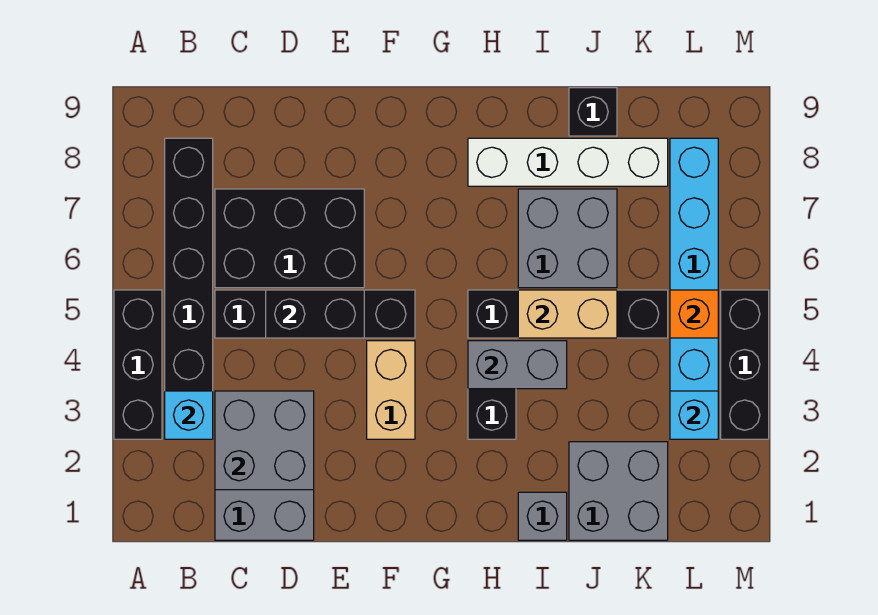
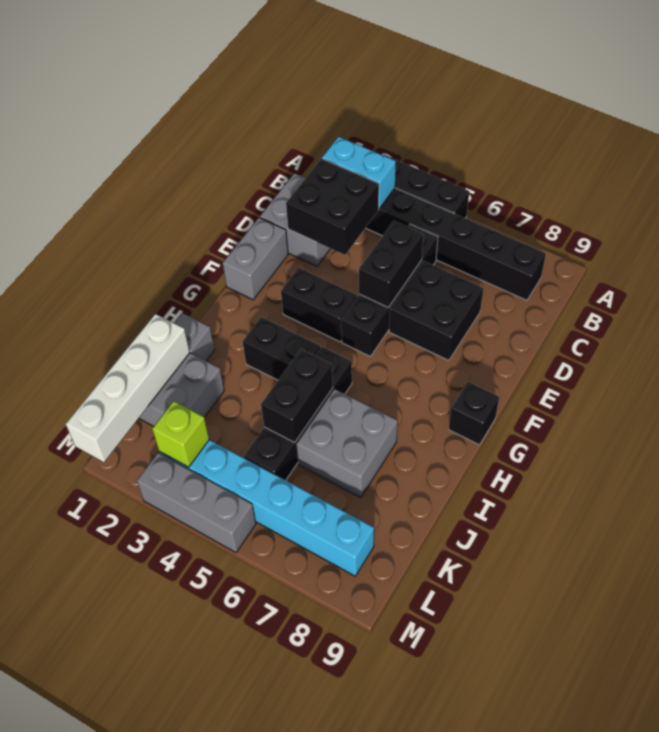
cyan 1x1 brick [165,391,213,439] -> cyan 1x2 brick [322,137,396,209]
grey 2x2 brick [215,391,314,490] -> black 2x2 brick [286,159,379,255]
black 2x3 brick [215,189,364,288] -> black 2x2 brick [389,261,484,361]
tan 1x2 brick [367,341,415,439] -> black 1x2 brick [281,268,357,342]
grey 1x2 brick [468,341,567,389] -> grey 1x2 brick moved to [223,218,288,300]
white 1x4 brick [468,138,668,186] -> white 1x4 brick moved to [66,314,190,462]
tan 1x2 brick [518,290,617,338] -> black 1x2 brick [261,349,333,442]
black 1x1 brick [569,88,617,136] -> black 1x1 brick moved to [449,382,499,445]
cyan 1x1 brick [670,391,718,439] -> lime 1x1 brick [152,401,209,467]
orange 1x1 brick [670,290,718,338] -> none
black 1x3 brick [721,290,769,439] -> grey 1x3 brick [137,453,256,552]

